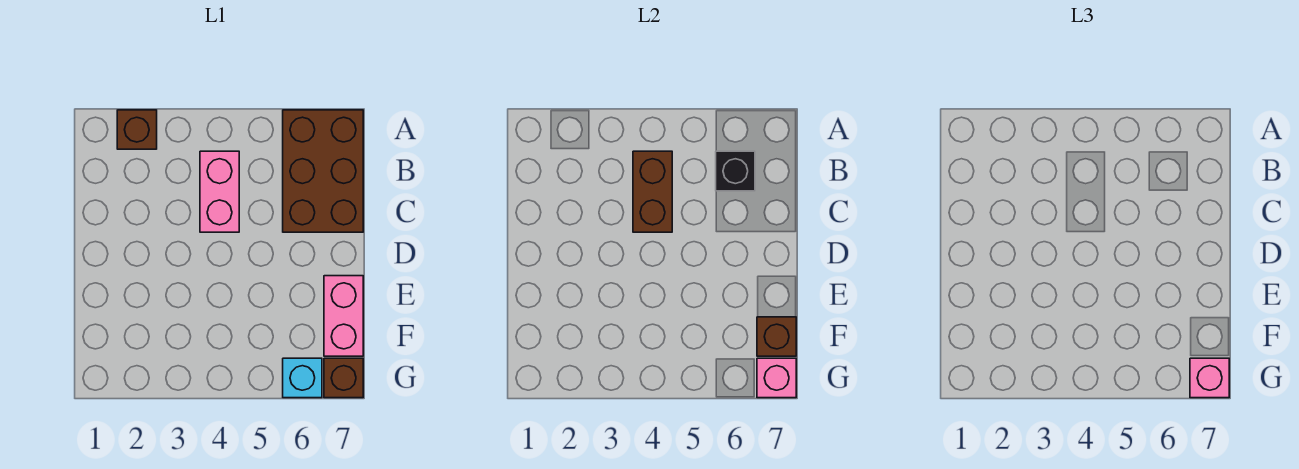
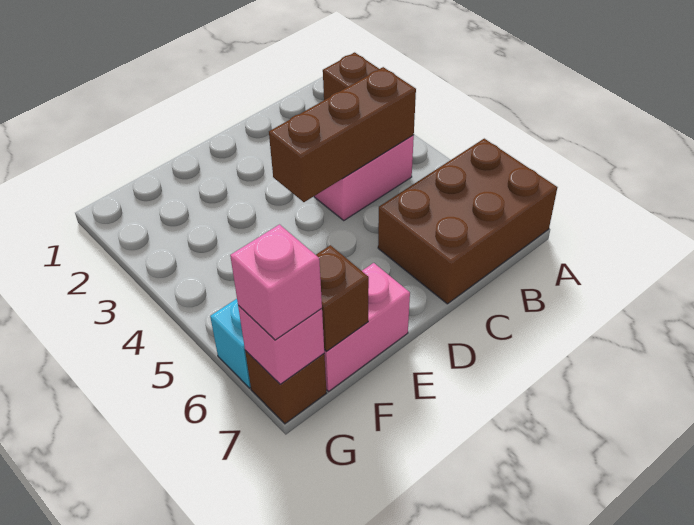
brown 1x2 brick [633,151,672,232] -> brown 1x3 brick [269,67,416,202]
black 1x1 brick [716,151,755,191] -> none

